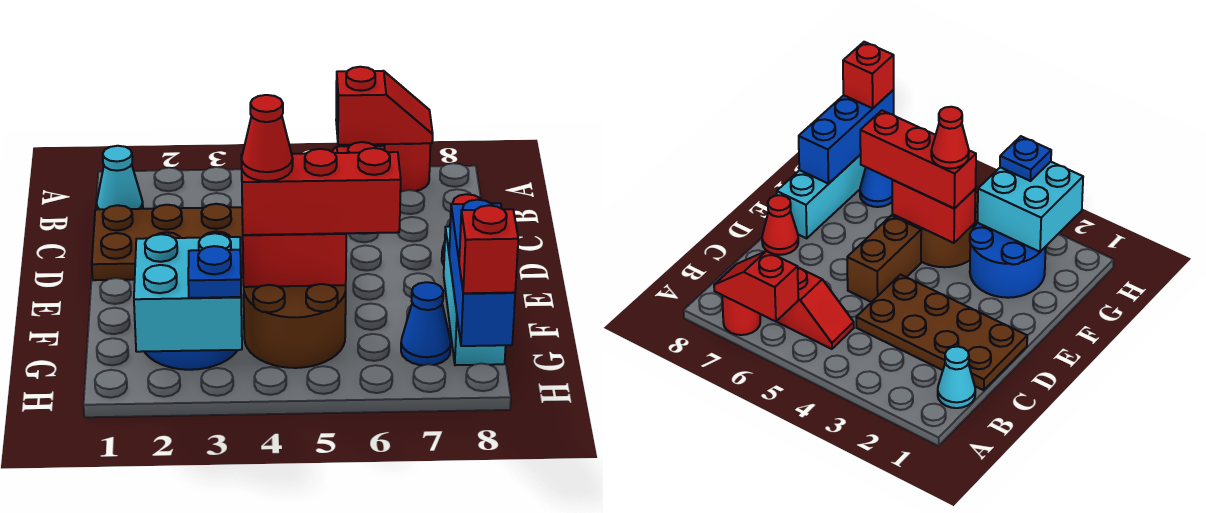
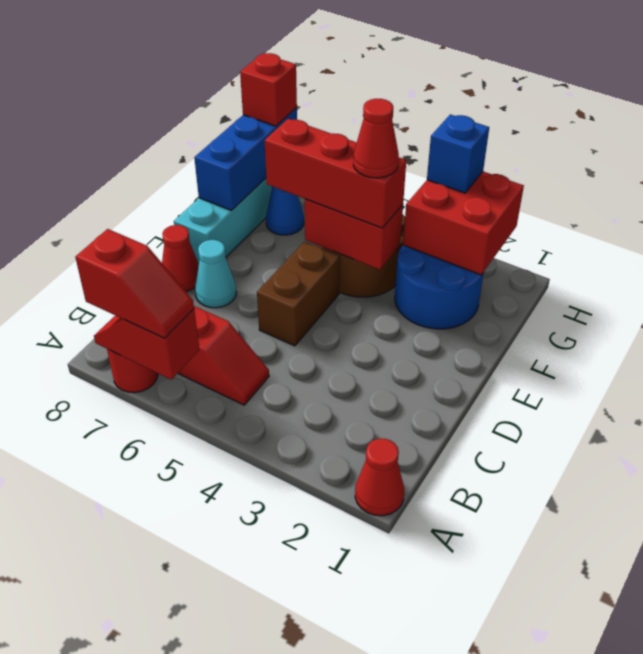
none -> red 1x1 cone [355,439,404,516]
none -> red 1x2 slope [75,229,194,338]
cyan 1x1 cone [97,146,143,210] -> cyan 1x1 cone moved to [195,240,237,308]
brown 2x4 plate [92,204,243,280] -> none
cyan 2x2 brick [134,233,242,352] -> red 2x2 brick [403,172,524,275]
blue 1x1 plate [188,246,241,298] -> blue 1x1 brick [427,114,489,193]

